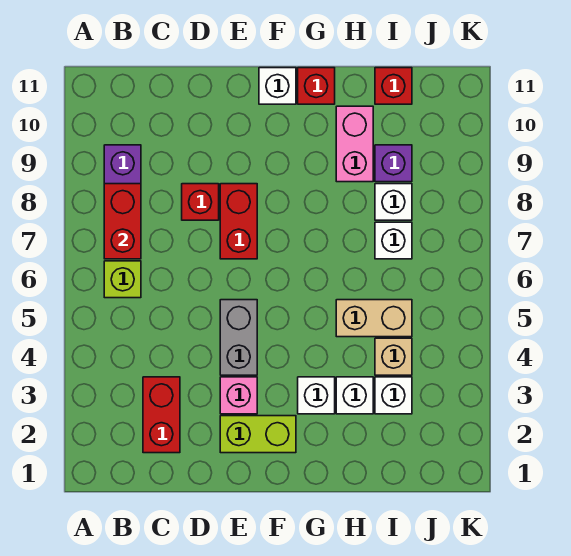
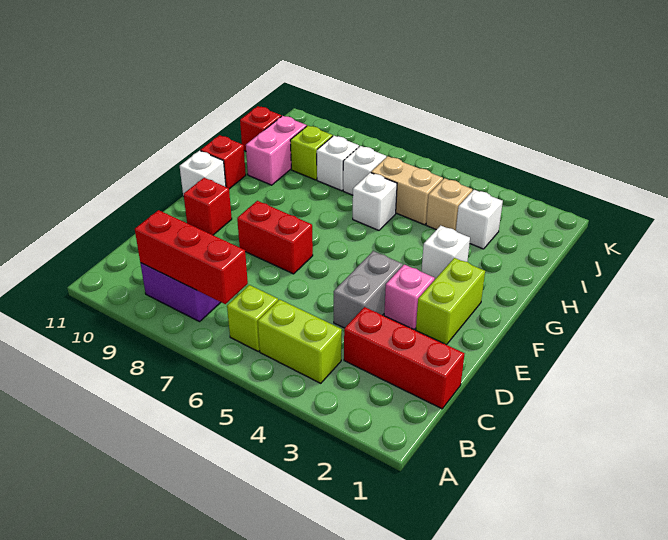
none -> lime 1x2 brick [258,299,342,383]
red 1x2 brick [104,184,141,259] -> red 1x3 brick [135,210,248,304]
red 1x2 brick [143,377,180,453] -> red 1x3 brick [344,307,464,409]
red 1x1 brick [182,184,219,220] -> red 1x1 brick moved to [184,178,232,235]
grey 1x2 brick [220,300,257,375] -> grey 1x2 brick turned to [334,251,403,328]
white 1x1 brick [336,377,373,414] -> white 1x1 brick moved to [353,173,397,230]
tan 1x2 brick [336,300,412,337] -> tan 1x2 brick turned to [371,156,443,225]
pink 1x2 brick [336,106,373,182] -> pink 1x2 brick turned to [246,116,307,185]
purple 1x1 brick [375,145,412,182] -> lime 1x1 brick [290,126,333,180]

